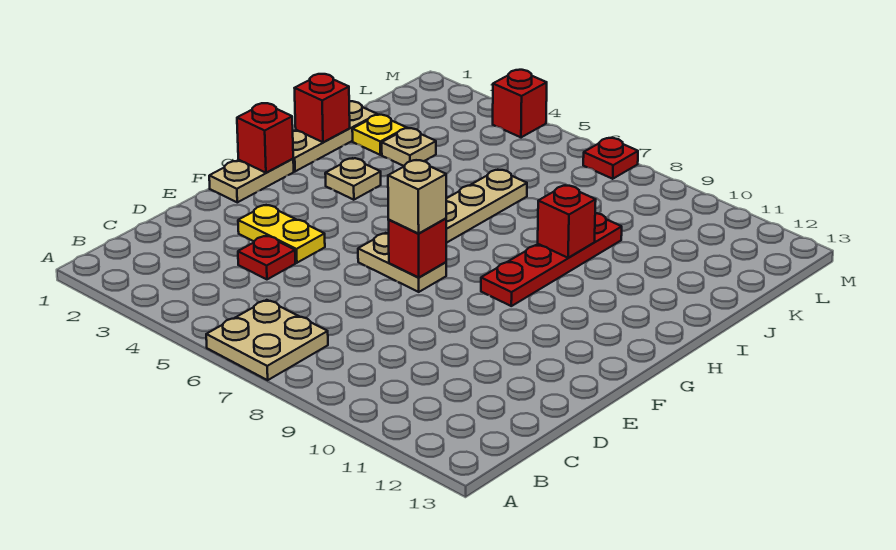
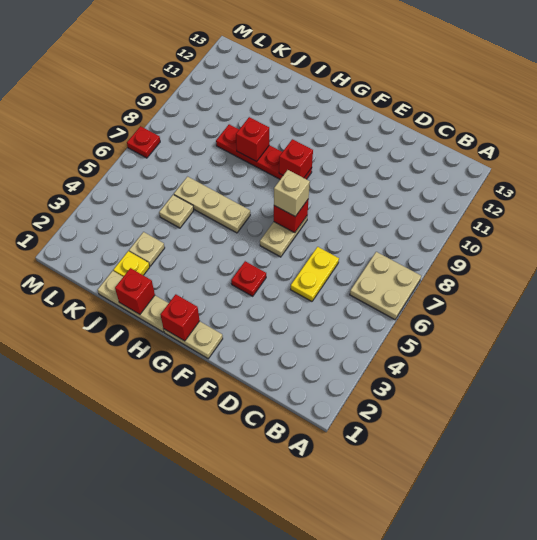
red 1x1 plate [238,236,295,279] -> red 1x1 plate moved to [231,261,266,296]
yellow 1x2 plate [238,205,325,263] -> yellow 1x2 plate moved to [291,247,339,301]
tan 1x1 plate [325,158,381,200] -> tan 1x1 plate moved to [159,195,194,228]
red 1x1 brick [493,70,547,137] -> red 1x1 brick moved to [279,139,313,178]

